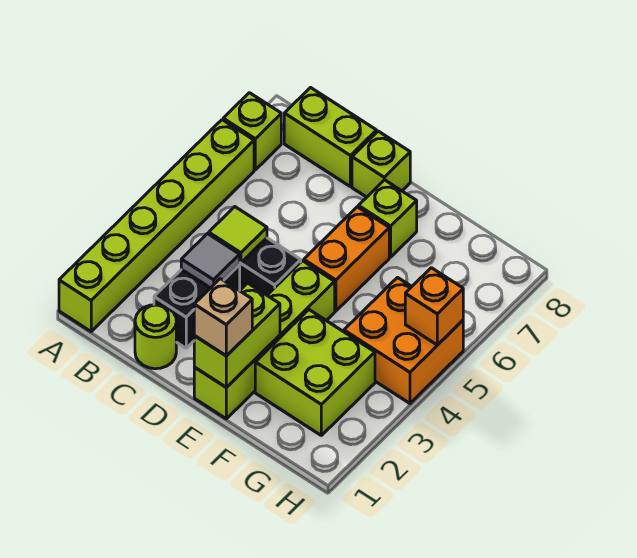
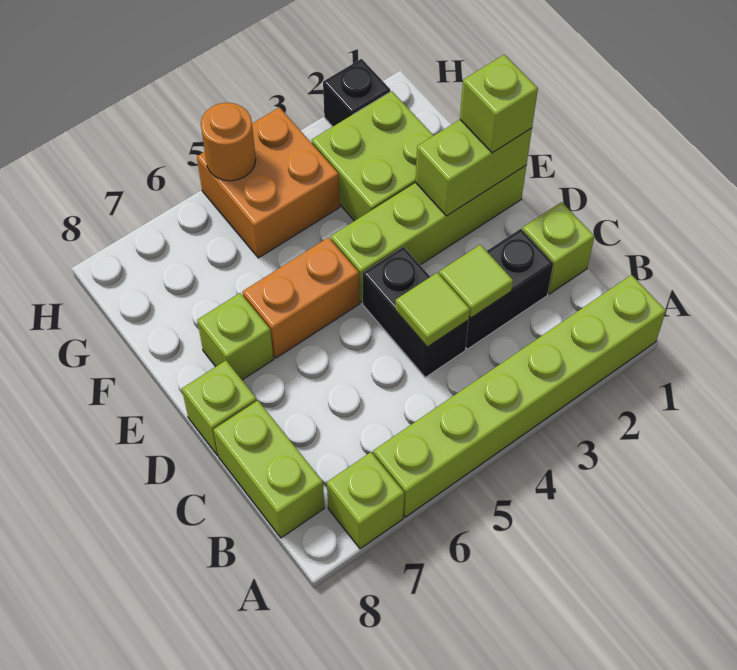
lime 1x1 round brick [135,305,176,369] -> lime 1x1 brick [522,202,594,294]
grey 1x1 tile [181,234,240,288] -> lime 1x1 tile [439,245,513,318]
tan 1x1 brick [194,279,252,356] -> lime 1x1 brick [460,55,538,153]
none -> black 1x1 brick [323,59,390,127]
orange 1x1 brick [405,268,463,345] -> orange 1x1 round brick [201,103,256,181]

